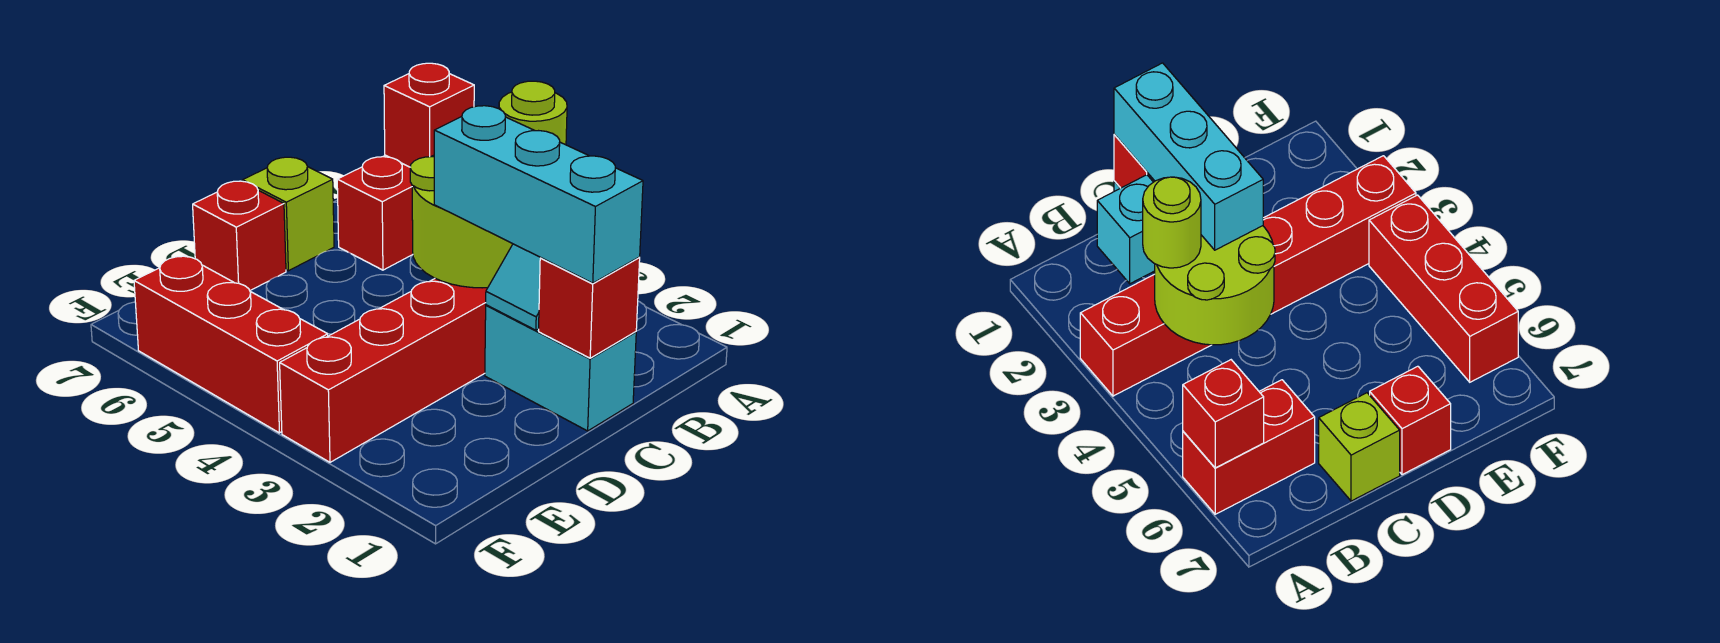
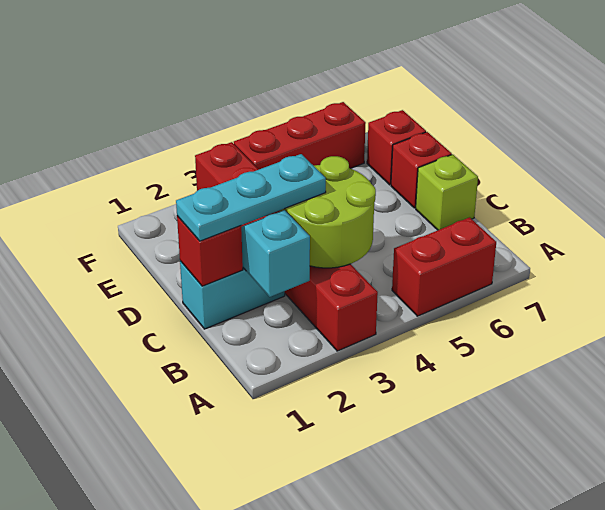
red 1x2 brick [337,155,413,270] -> red 1x2 brick turned to [392,217,496,316]
red 1x1 brick [384,63,474,167] -> red 1x1 brick moved to [367,110,426,185]
lime 1x1 round brick [499,81,567,145] -> none
cyan 1x3 brick [434,106,643,283] -> cyan 1x3 plate [176,154,326,241]

